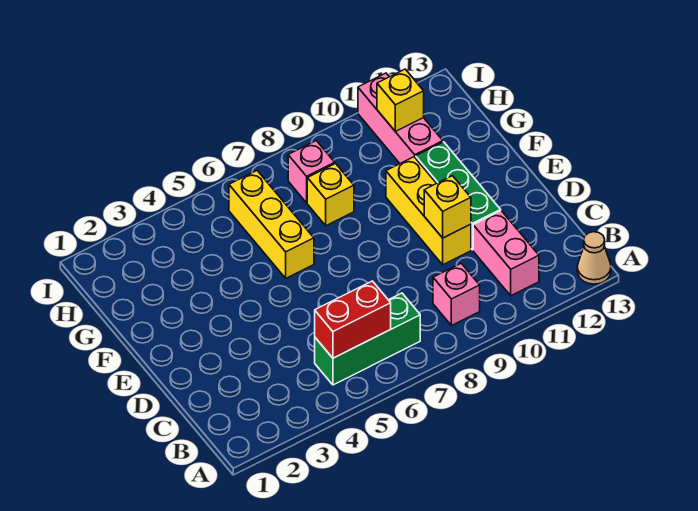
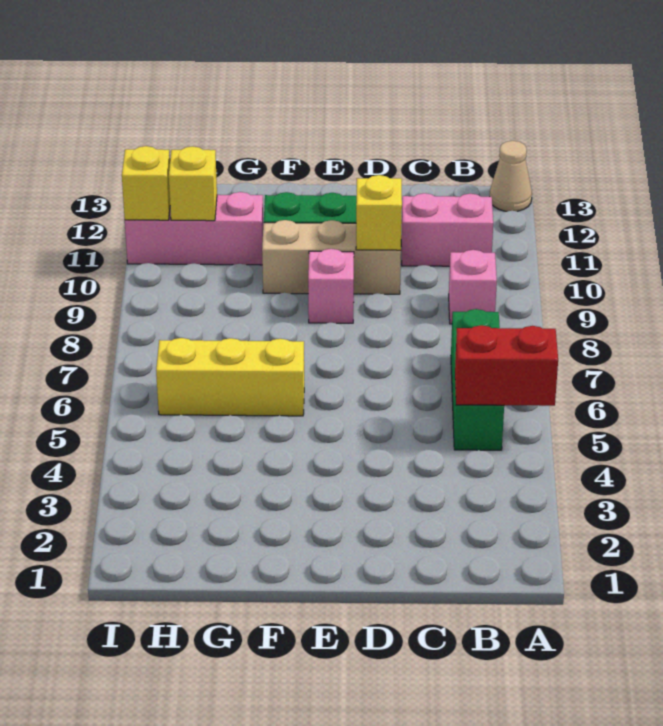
red 1x2 brick [315,281,391,358] -> red 1x2 brick turned to [455,325,558,406]
yellow 1x3 brick [386,157,471,265] -> tan 1x3 brick [262,220,401,294]
yellow 1x1 brick [307,164,354,226] -> yellow 1x1 brick moved to [122,146,170,220]
pink 1x1 brick [288,141,335,203] -> pink 1x1 brick moved to [308,249,354,323]

